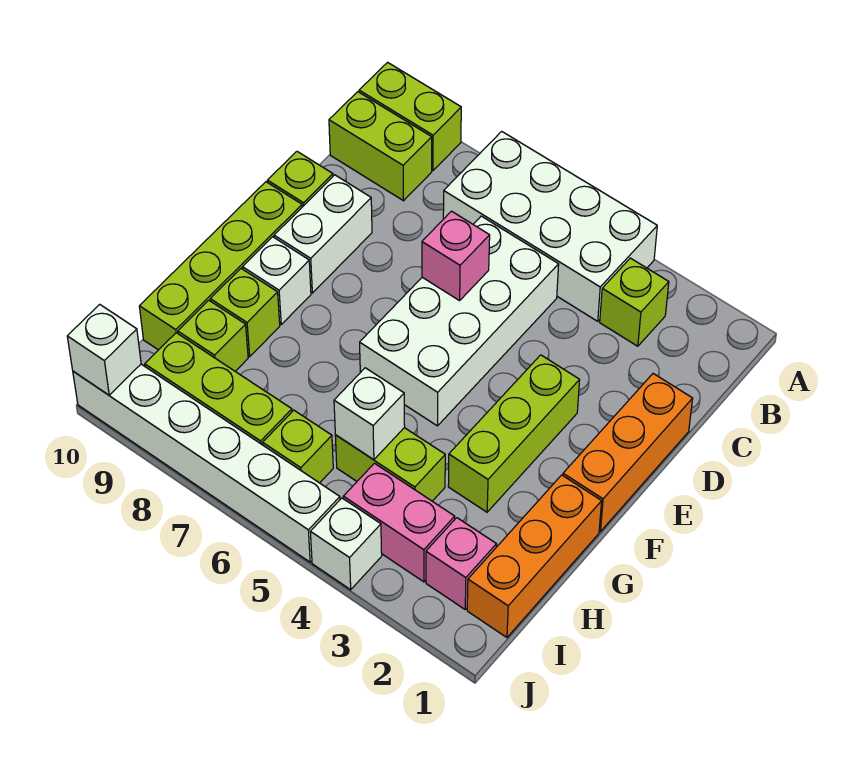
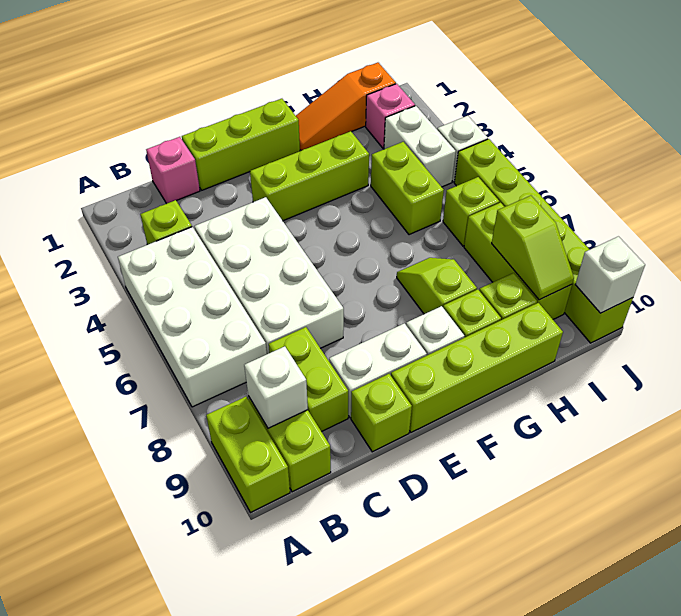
white 2x4 brick [360,216,559,426] -> white 2x4 brick turned to [195,197,344,354]
none -> lime 1x2 brick [269,327,348,432]
orange 1x3 brick [563,374,693,531] -> lime 1x3 brick [182,99,300,190]
pink 1x1 brick [422,211,490,301] -> pink 1x1 brick moved to [146,137,200,203]
orange 1x3 brick [467,475,602,637] -> orange 1x3 slope [296,63,396,151]
none -> lime 1x2 slope [397,258,477,314]
white 1x1 brick [334,368,405,460] -> white 1x1 brick moved to [244,346,308,428]
pink 1x2 brick [343,463,455,582] -> white 1x2 brick [384,106,456,187]
none -> lime 1x2 slope [492,196,574,300]
white 1x6 brick [73,364,340,562] -> lime 1x6 brick [454,139,633,343]

